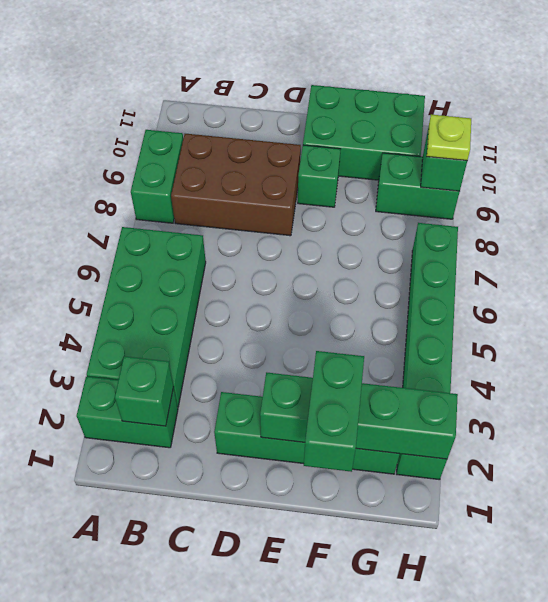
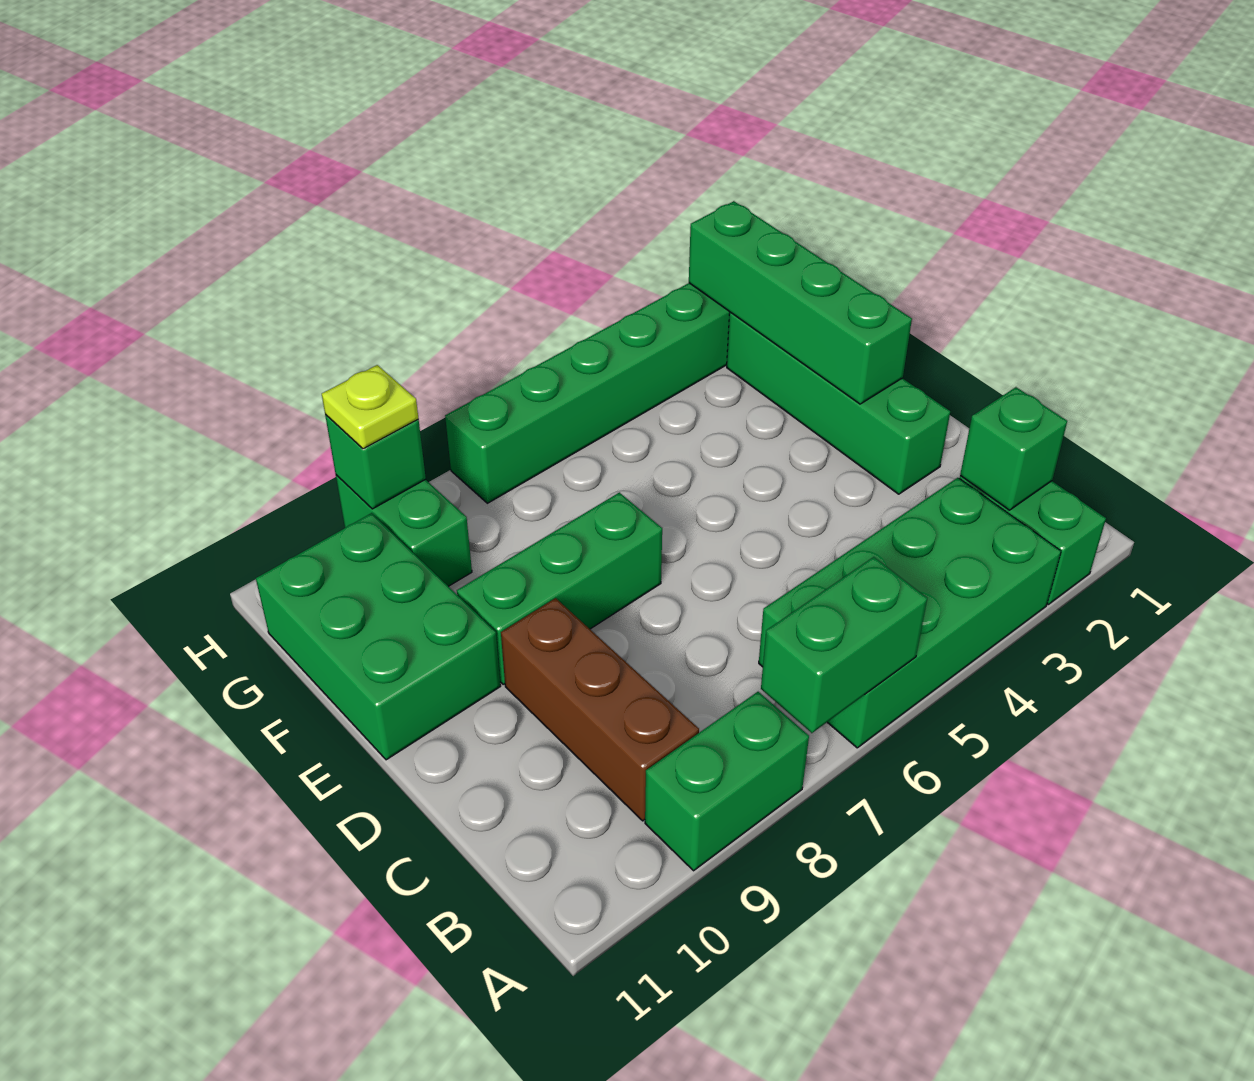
brown 2x3 brick [171,134,301,236] -> brown 1x3 brick [501,598,699,821]
green 1x1 brick [298,145,341,207] -> green 1x3 brick [457,492,662,684]
green 1x2 brick [304,351,364,472] -> green 1x2 brick moved to [761,557,927,733]

